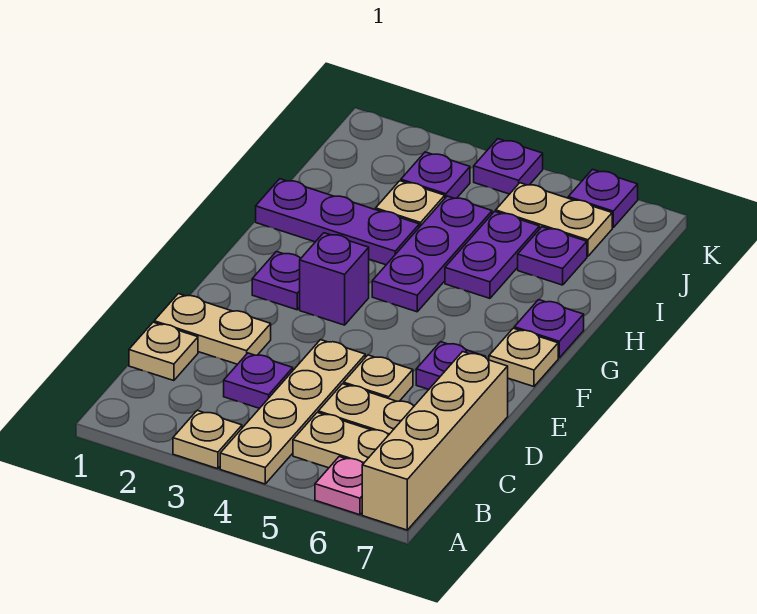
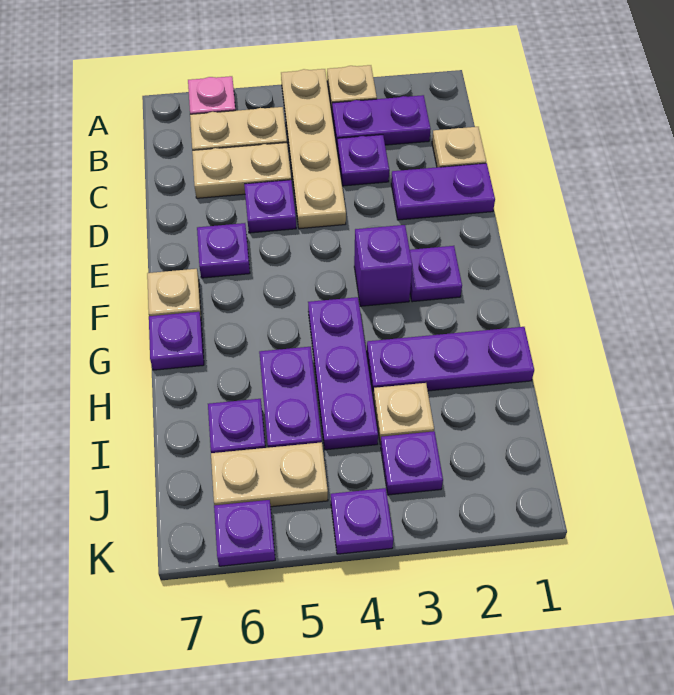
tan 1x4 brick [362,352,508,530] -> none
none -> purple 1x2 plate [332,95,431,145]
tan 1x2 plate [154,294,271,364] -> purple 1x2 plate [391,163,495,220]
tan 1x1 plate [344,355,413,401] -> purple 1x1 plate [244,180,296,233]

